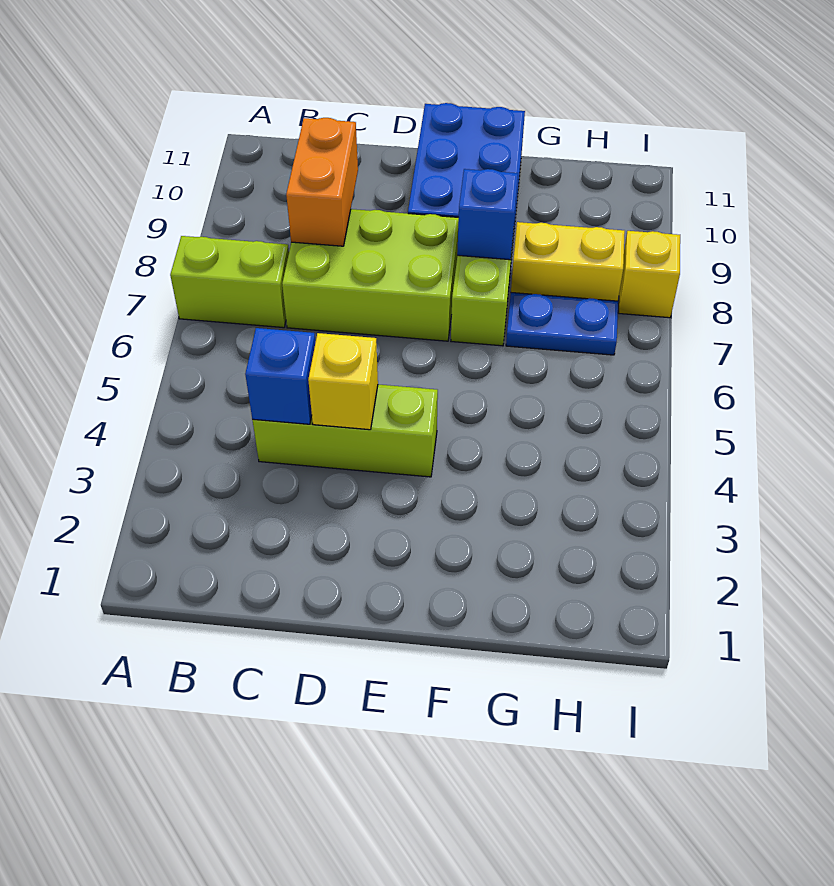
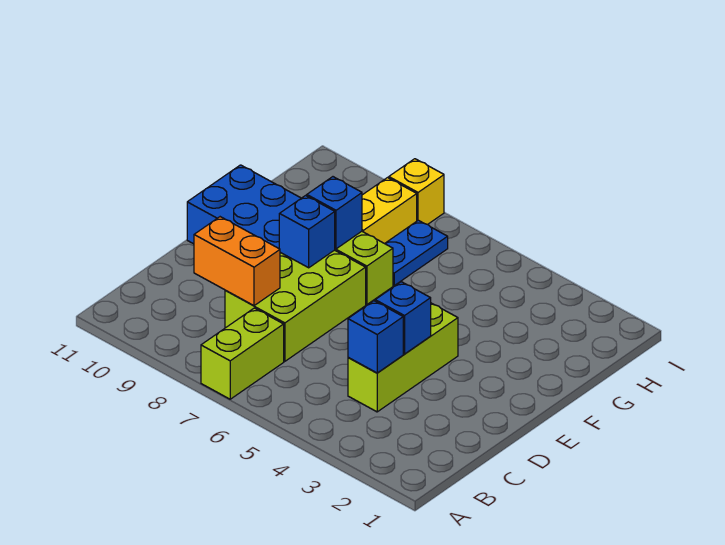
yellow 1x1 brick [308,333,378,430] -> blue 1x1 brick [375,282,431,354]
none -> blue 1x1 brick [279,196,335,268]

